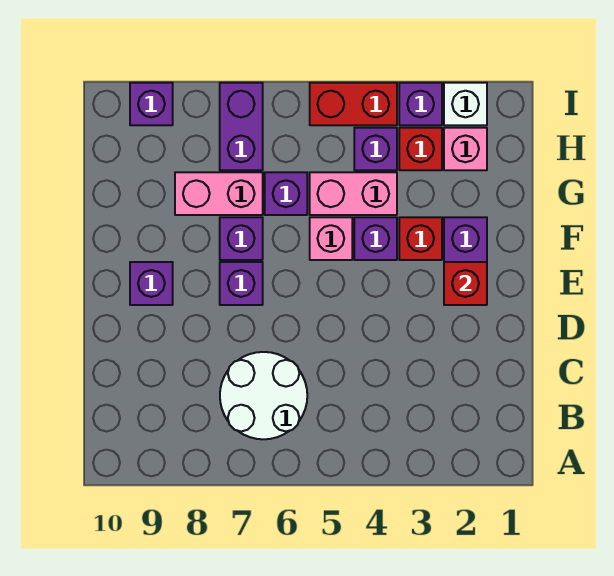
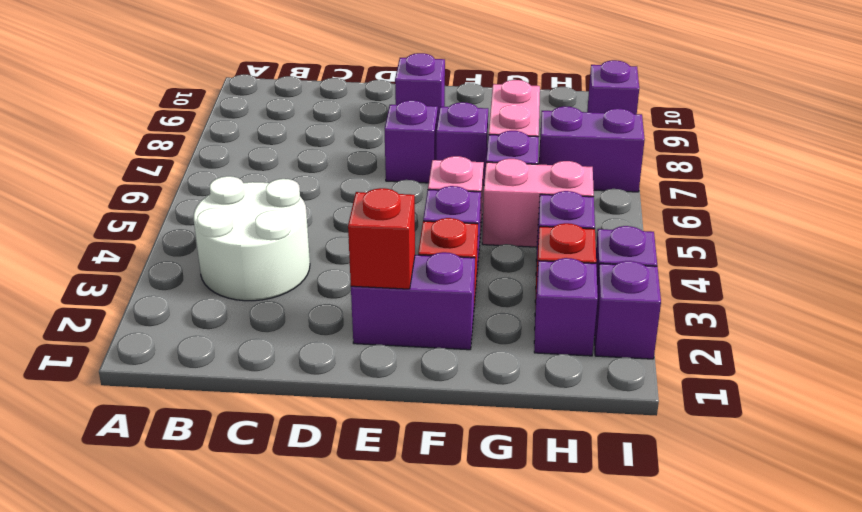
white 2x2 round brick [220,352,307,439] -> white 2x2 round brick moved to [194,176,310,301]
pink 1x2 brick [310,172,397,215] -> pink 1x2 brick turned to [482,159,594,247]
pink 1x1 brick [444,128,487,170] -> purple 1x1 brick [534,258,598,356]
white 1x1 brick [444,83,487,125] -> purple 1x1 brick [594,261,661,359]
red 1x2 brick [310,83,397,125] -> none

